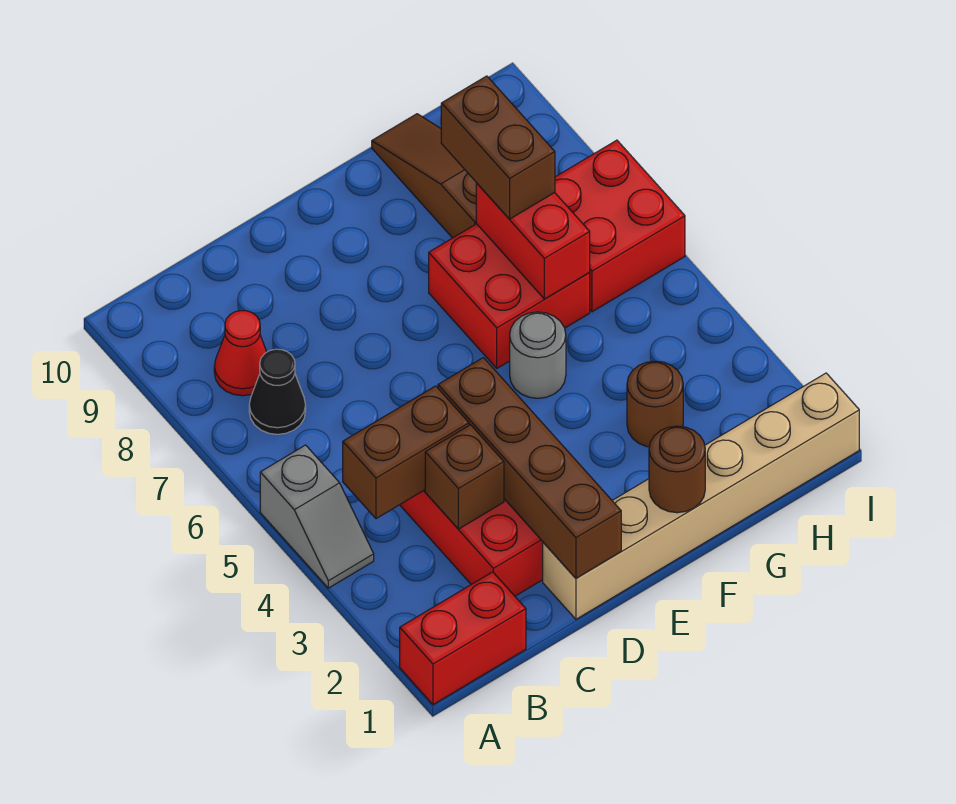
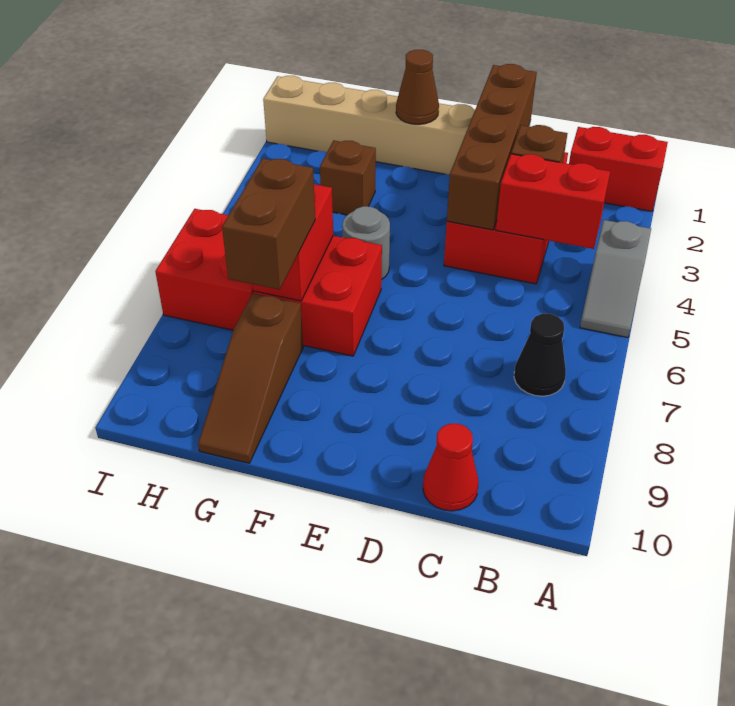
grey 1x2 slope [260,445,374,588] -> grey 1x2 slope turned to [580,220,651,337]
brown 1x2 brick [343,386,469,519] -> red 1x2 brick [496,154,610,249]
red 1x1 cone [214,311,267,396] -> red 1x1 cone moved to [423,424,478,511]
brown 1x1 round brick [649,426,705,513] -> brown 1x1 cone [396,50,439,124]
brown 1x1 round brick [627,361,683,447] -> brown 1x1 brick [320,141,376,215]

